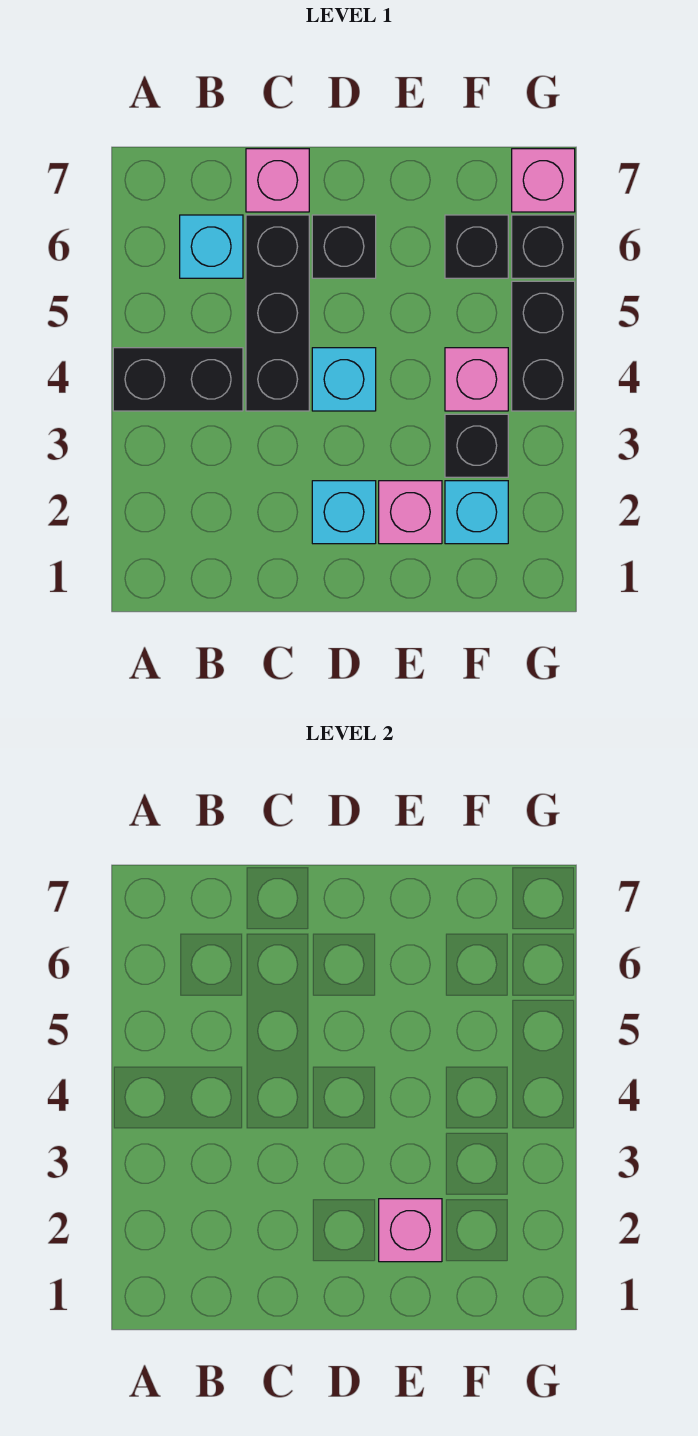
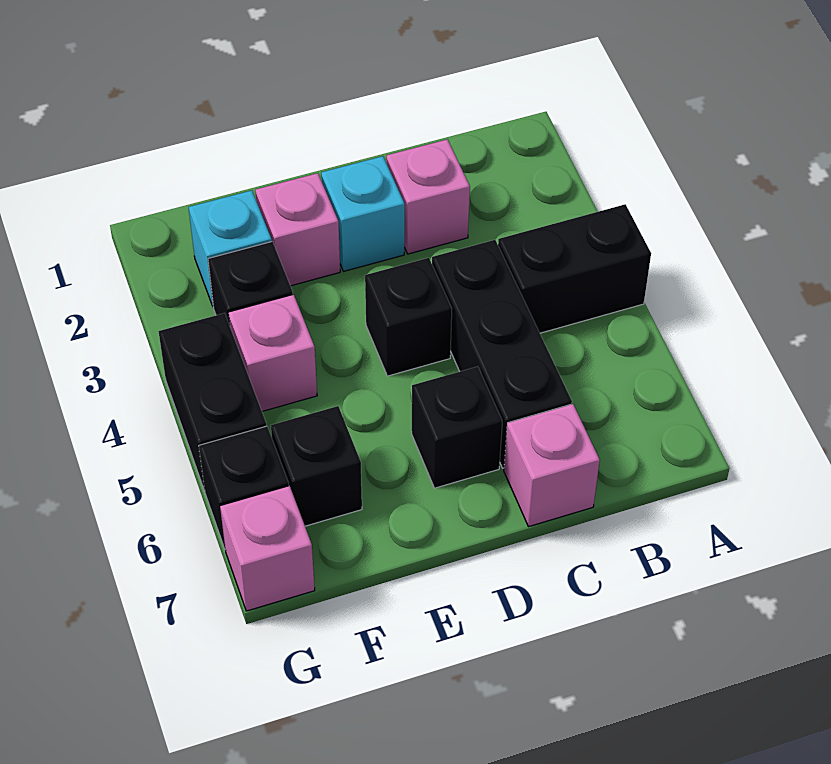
cyan 1x1 brick [180,215,243,278] -> none
cyan 1x1 brick [312,348,376,411] -> black 1x1 brick [365,258,452,376]
pink 1x1 brick [379,1199,442,1262] -> pink 1x1 brick moved to [386,139,470,254]

